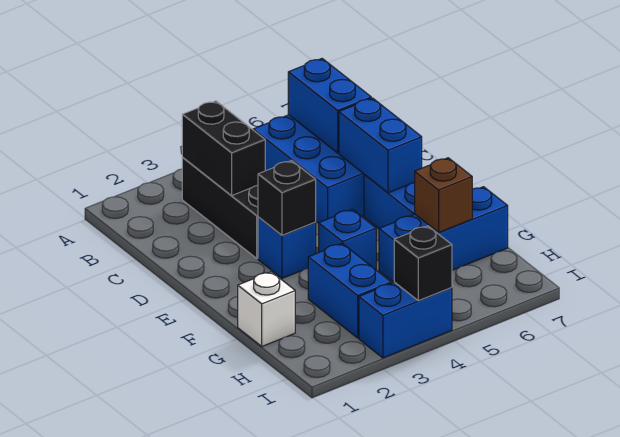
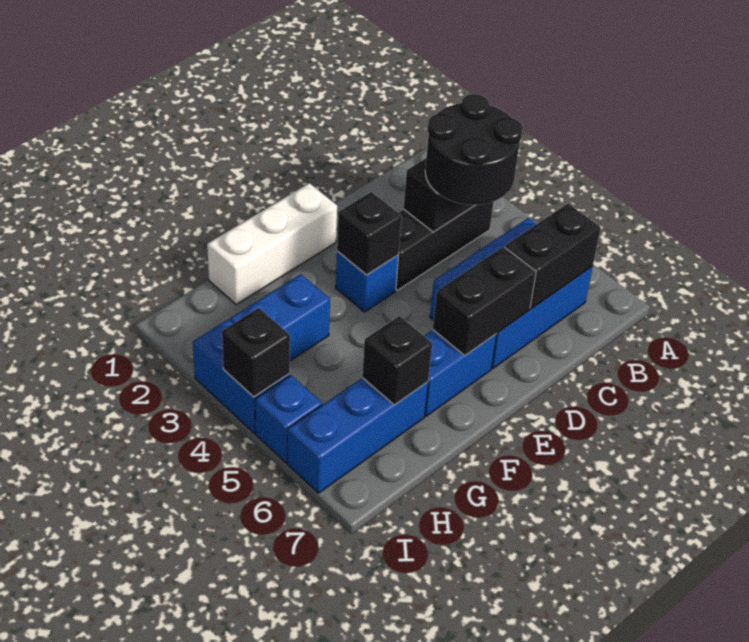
none -> black 2x2 round brick [425,94,523,205]
blue 1x2 brick [288,59,371,153] -> black 1x2 brick [505,204,601,309]
blue 1x2 brick [339,98,422,193] -> black 1x2 brick [433,247,536,355]
blue 1x1 brick [319,209,376,270] -> blue 1x1 brick moved to [255,375,322,463]
white 1x1 brick [238,272,295,346] -> white 1x3 brick [207,183,337,304]
blue 1x3 brick [379,187,508,282] -> blue 1x3 brick turned to [287,378,428,493]
brown 1x1 brick [414,158,472,232] -> black 1x1 brick [362,316,432,405]

